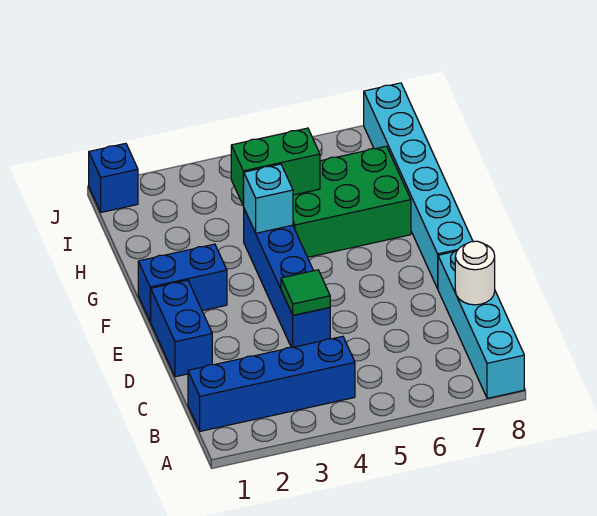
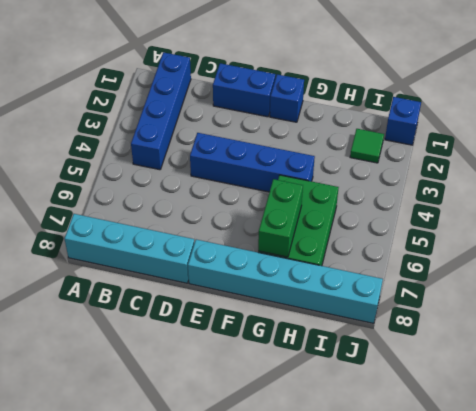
white 1x1 round brick [455,241,495,305] -> none
green 1x1 tile [281,270,330,315] -> green 1x1 tile moved to [350,129,384,163]
blue 1x2 brick [138,244,227,322] -> blue 1x1 brick [270,74,304,122]
cyan 1x1 brick [244,164,293,233] -> none
green 1x2 brick [231,128,320,206] -> green 1x2 brick moved to [258,179,303,257]

